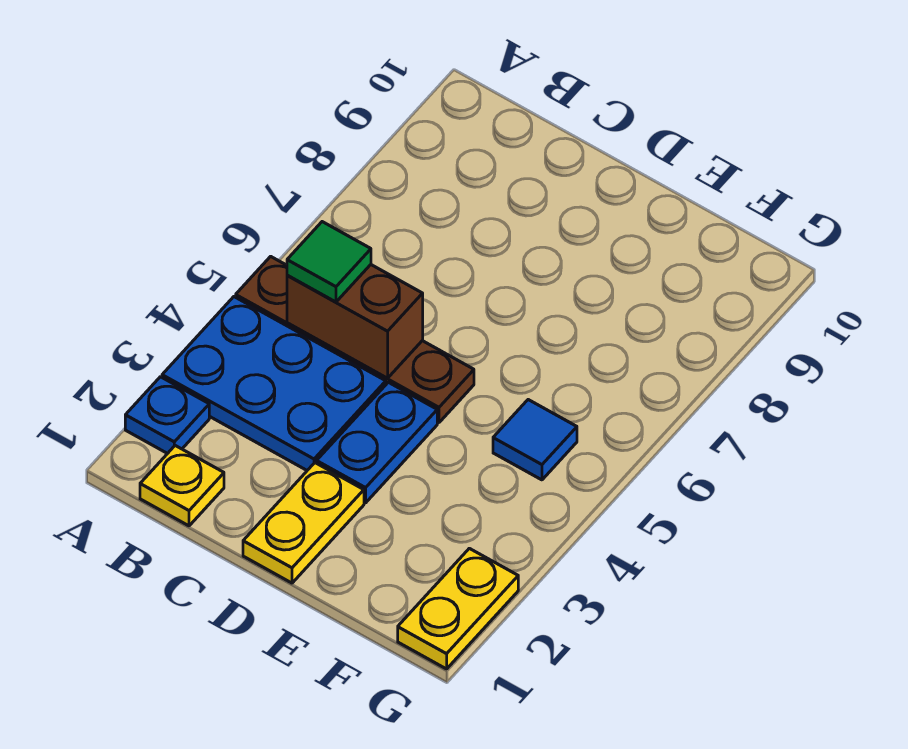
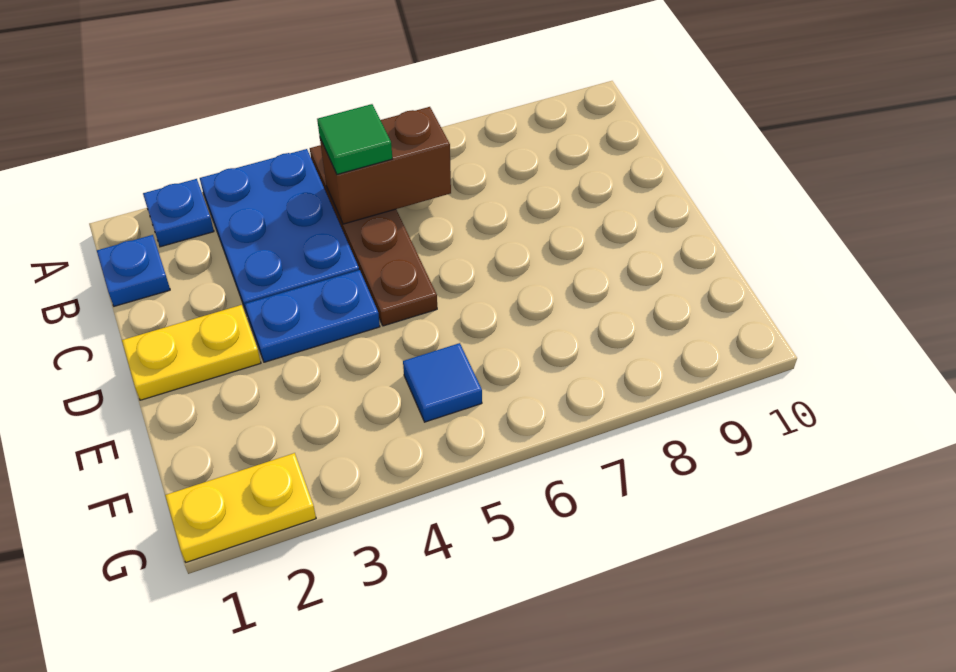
yellow 1x1 plate [140,446,224,526] -> blue 1x1 plate [97,235,170,306]
brown 1x2 brick [287,265,423,378] -> brown 1x2 brick turned to [320,107,451,224]

